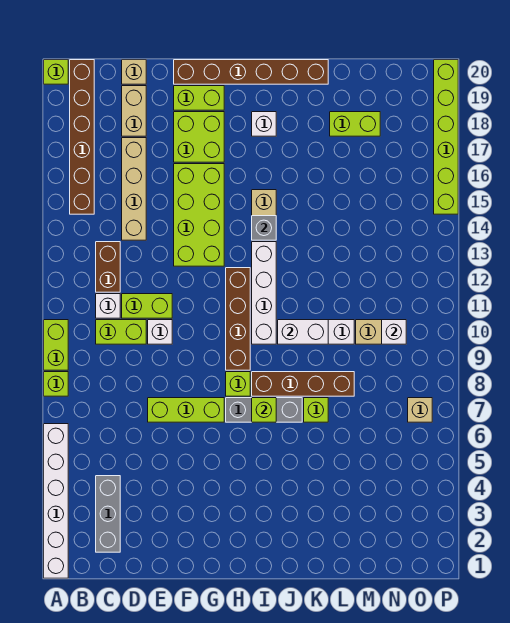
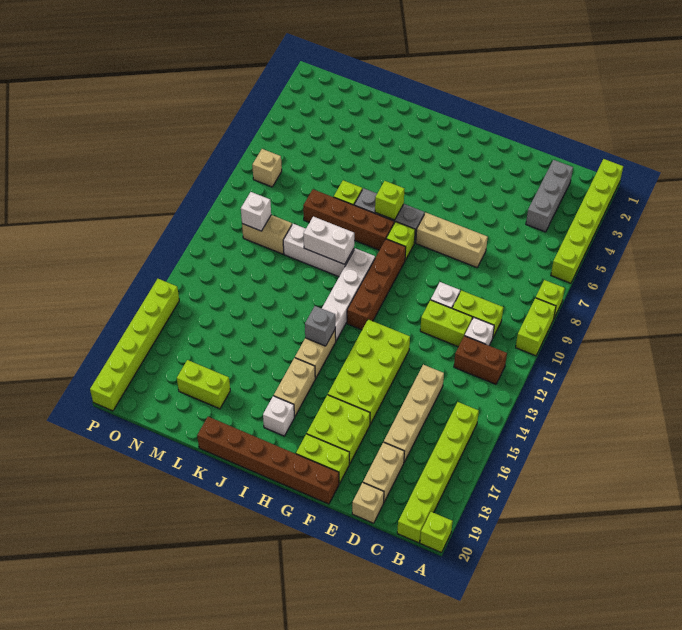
white 1x6 brick [44,424,68,578] -> lime 1x6 brick [551,159,623,283]
brown 1x6 brick [70,60,94,214] -> lime 1x6 brick [397,402,479,543]
brown 1x2 brick [96,242,120,292] -> brown 1x2 brick turned to [454,336,507,384]
lime 1x3 brick [148,398,224,422] -> tan 1x3 brick [416,213,488,268]
none -> tan 1x2 brick [274,358,316,417]

